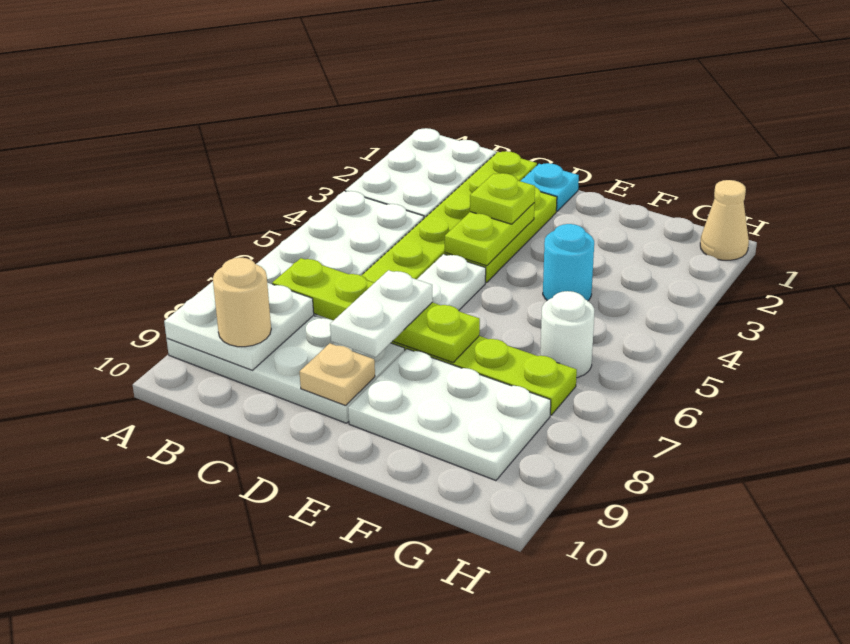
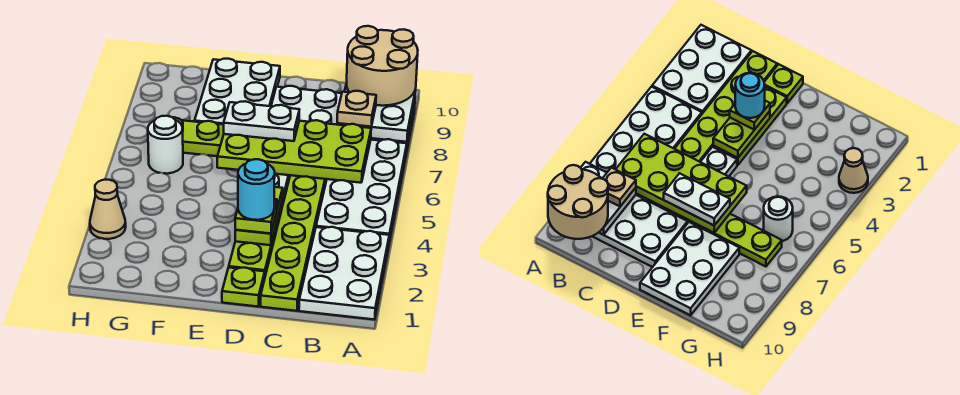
lime 1x4 plate [272,258,480,362] -> lime 2x4 plate [217,120,371,183]
tan 1x1 round brick [213,258,271,347] -> tan 2x2 round brick [346,26,418,106]
cyan 1x1 plate [521,163,579,211] -> lime 1x1 plate [222,267,265,307]
white 1x2 plate [330,270,433,357] -> white 1x2 plate turned to [224,101,299,141]
tan 1x1 plate [300,343,375,406] -> tan 1x1 plate moved to [337,91,376,127]
white 2x3 plate [348,349,551,480] -> white 2x3 plate turned to [195,59,280,125]
cyan 1x1 round brick [543,224,594,301] -> cyan 1x1 round brick moved to [238,159,275,220]
tan 1x1 cone [700,180,749,260] -> tan 1x1 cone moved to [90,180,126,239]

